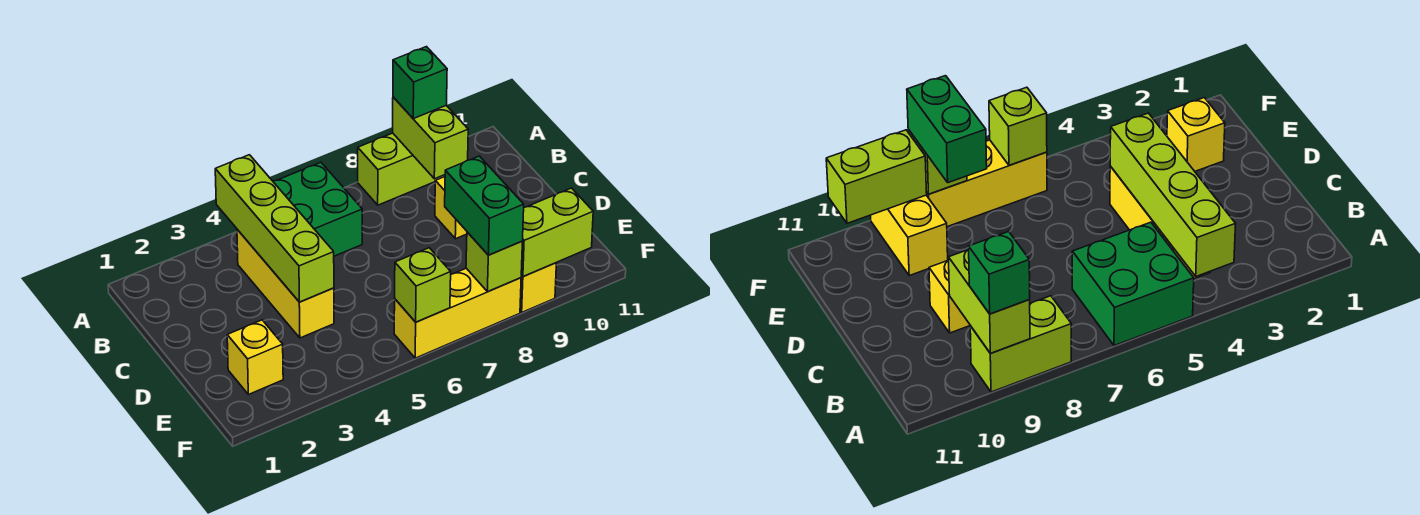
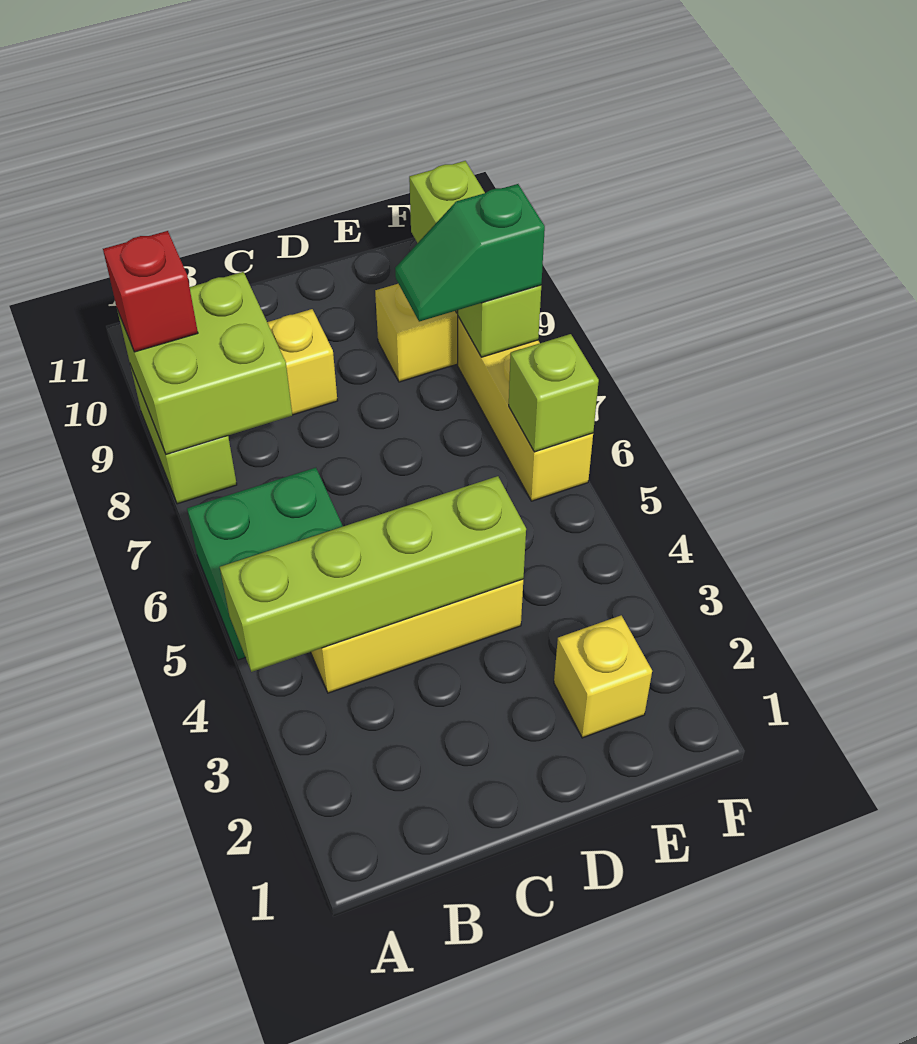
lime 1x2 brick [393,97,468,179] -> lime 2x2 brick [117,272,292,454]
green 1x1 brick [393,47,447,119] -> red 1x1 brick [103,231,198,352]
green 1x2 brick [445,156,524,255] -> green 1x2 slope [395,184,545,322]

